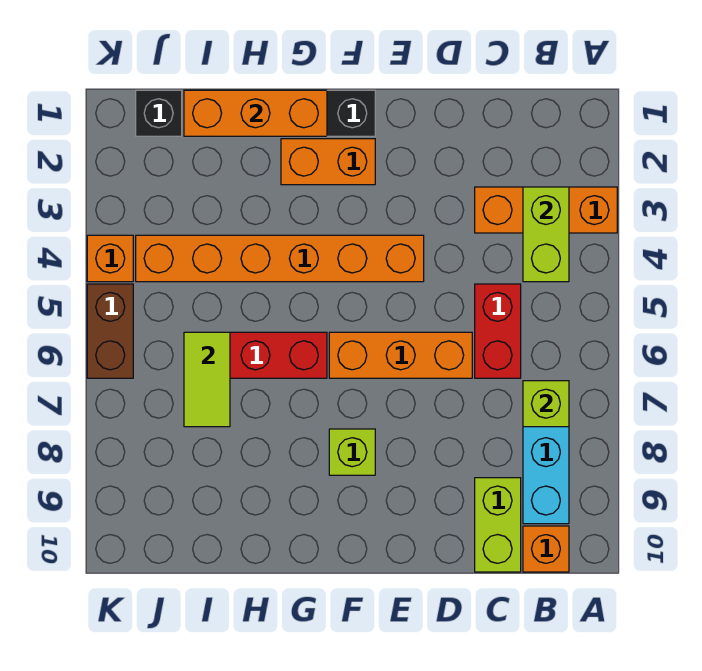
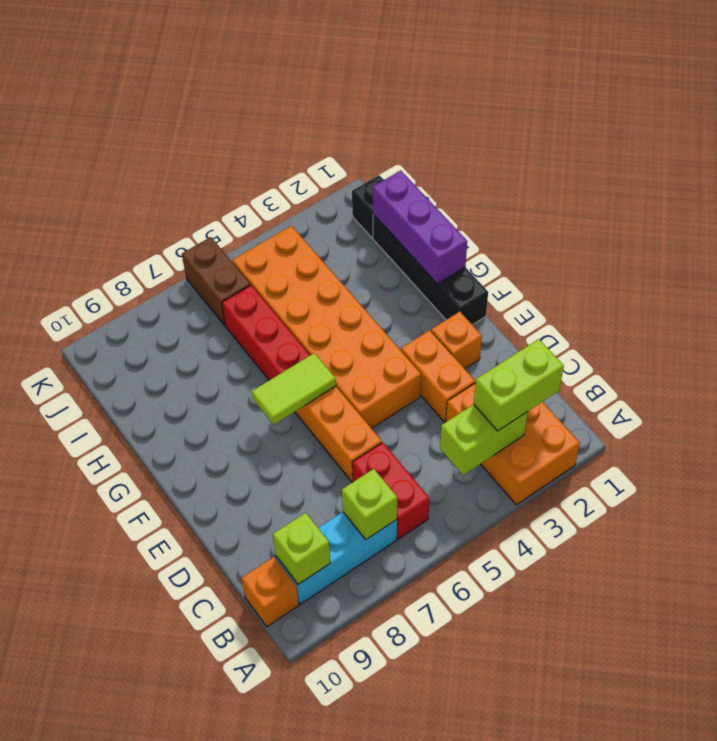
orange 1x3 brick [475,187,617,233] -> orange 2x3 brick [446,384,580,505]
red 1x2 brick [475,284,521,378] -> red 1x2 brick turned to [352,442,430,539]
lime 1x2 brick [475,478,521,572] -> lime 1x2 brick moved to [474,339,564,431]
orange 1x6 brick [136,235,424,282] -> orange 2x6 brick [232,226,421,428]
orange 1x2 brick [281,139,375,185] -> orange 1x2 brick moved to [401,330,475,422]
lime 1x1 brick [329,429,375,475] -> lime 1x1 brick moved to [273,513,330,584]
orange 1x3 brick [184,90,327,136] -> purple 1x3 brick [373,171,467,284]
lime 1x2 tile [184,332,230,427] -> lime 1x2 tile moved to [252,353,336,424]
orange 1x1 brick [87,235,133,282] -> orange 1x1 brick moved to [431,312,482,369]
brown 1x2 brick [87,284,133,378] -> brown 1x2 brick turned to [182,237,250,325]

